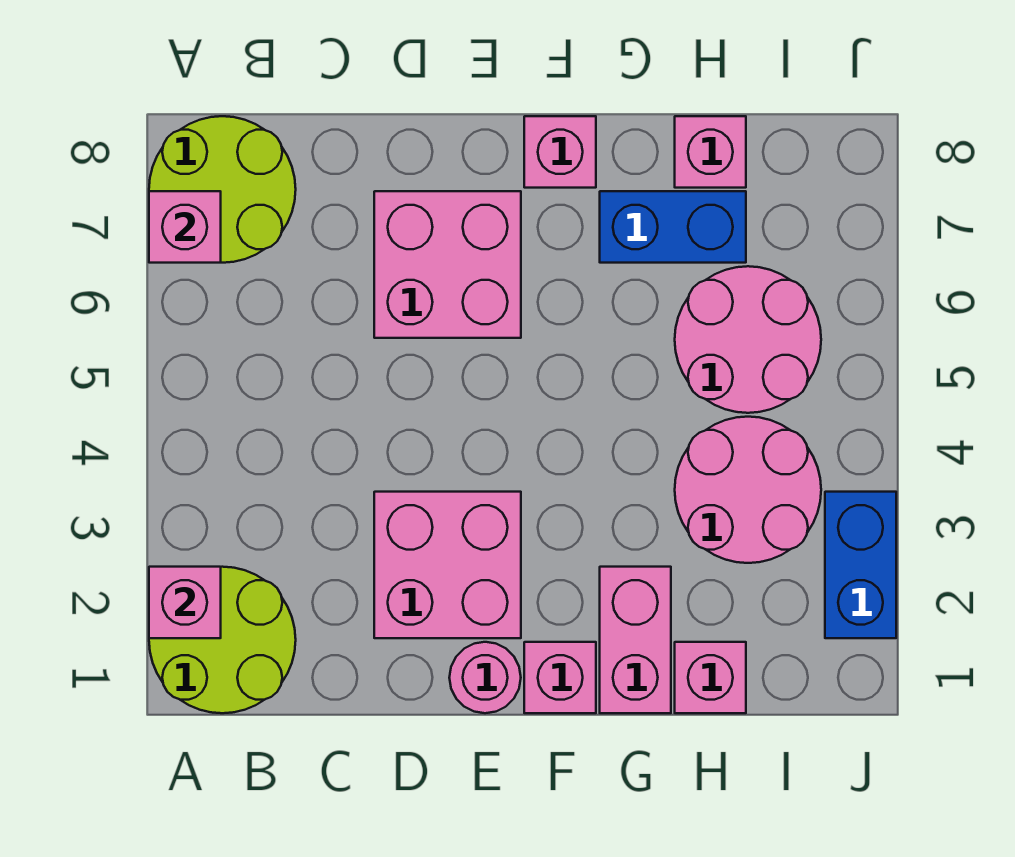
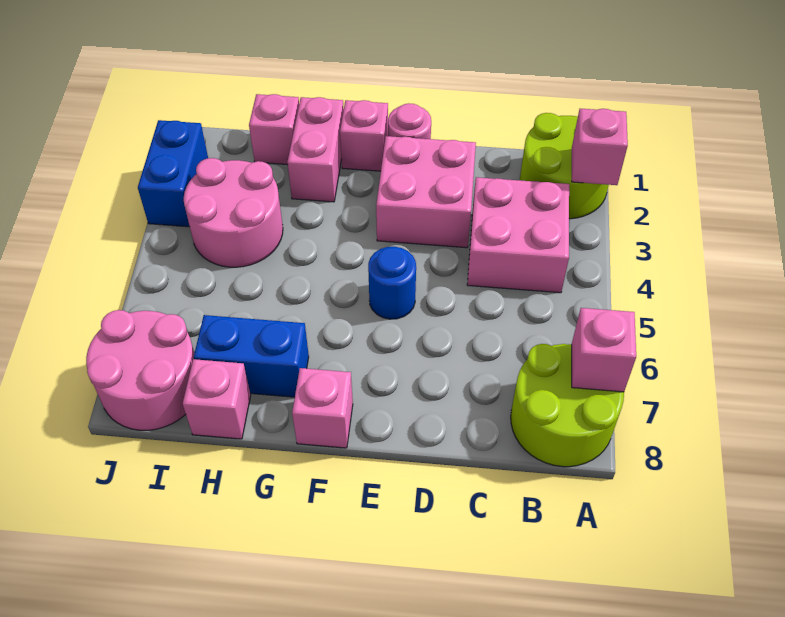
pink 2x2 brick [374,191,521,338] -> pink 2x2 brick moved to [467,177,569,293]
none -> blue 1x1 round brick [368,247,416,319]
pink 2x2 round brick [675,266,821,413] -> pink 2x2 round brick moved to [86,310,194,430]

